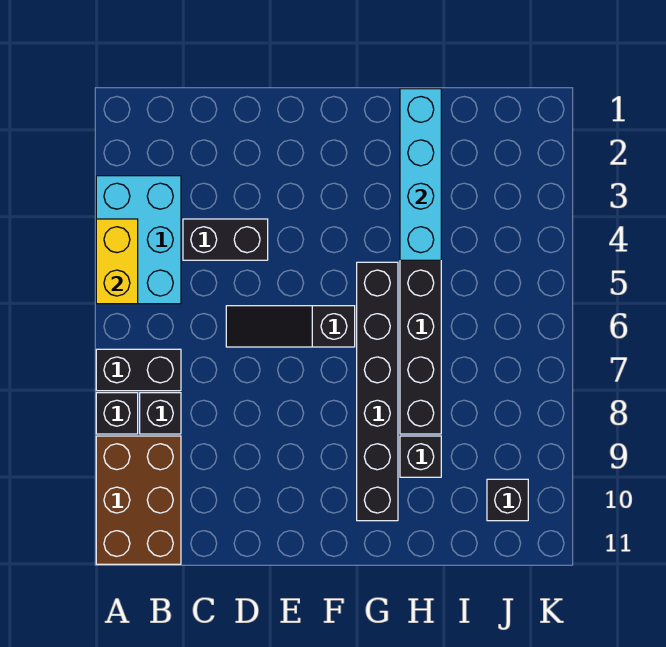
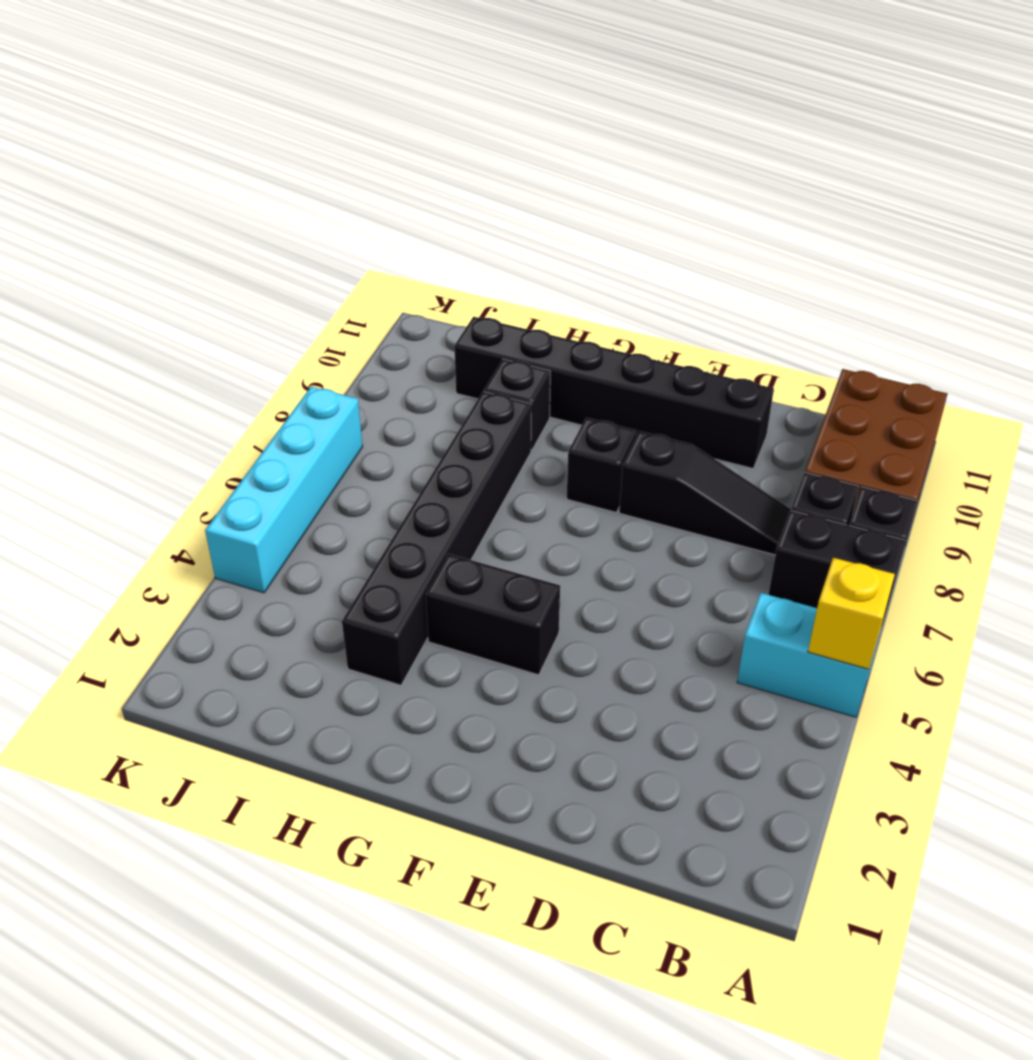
cyan 2x3 brick [96,176,181,304] -> cyan 1x2 brick [737,593,879,717]
yellow 1x2 brick [96,219,138,304] -> yellow 1x1 brick [808,558,895,669]
black 1x2 brick [183,219,268,260] -> black 1x2 brick moved to [425,554,560,675]
black 1x3 slope [226,306,355,347] -> black 1x3 slope moved to [619,431,791,555]
black 1x6 brick [357,262,398,521] -> black 1x6 brick turned to [454,317,774,469]
cyan 1x4 brick [400,89,441,260] -> cyan 1x4 brick moved to [205,387,363,593]
black 1x1 brick [487,479,528,521] -> black 1x1 brick moved to [567,418,636,512]

